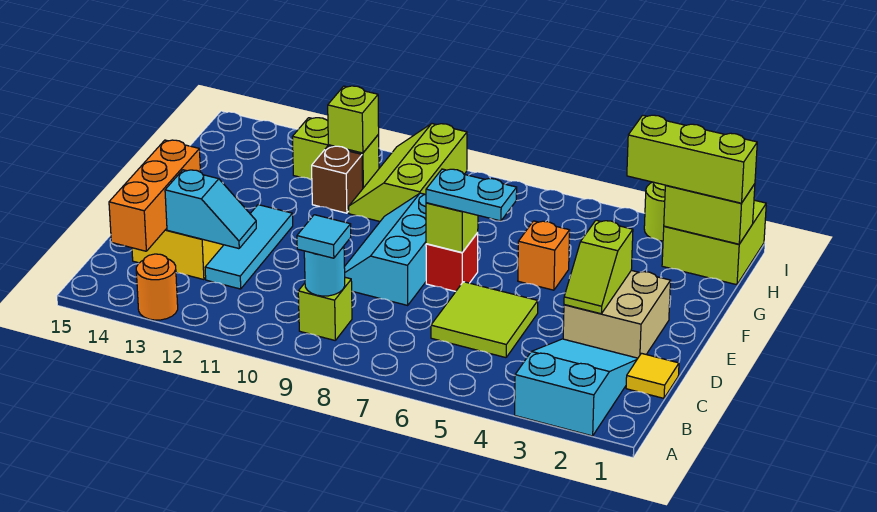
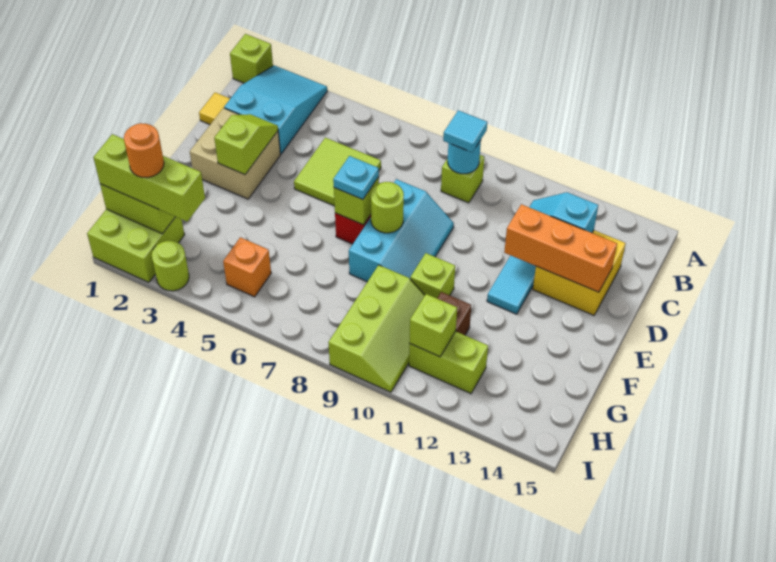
none -> lime 1x1 brick [230,34,273,83]
cyan 2x3 slope [515,339,638,436] -> cyan 2x3 slope turned to [224,65,327,154]
orange 1x1 round brick [136,254,178,320] -> orange 1x1 round brick moved to [124,123,164,178]
orange 1x3 brick [109,140,200,251] -> orange 1x3 brick turned to [504,204,617,292]
cyan 1x2 plate [426,169,517,221] -> cyan 1x1 plate [333,156,379,199]
none -> lime 1x1 round brick [371,182,404,233]
orange 1x1 brick [518,221,570,290] -> orange 1x1 brick moved to [223,237,271,297]
none -> lime 1x1 brick [410,253,455,298]

